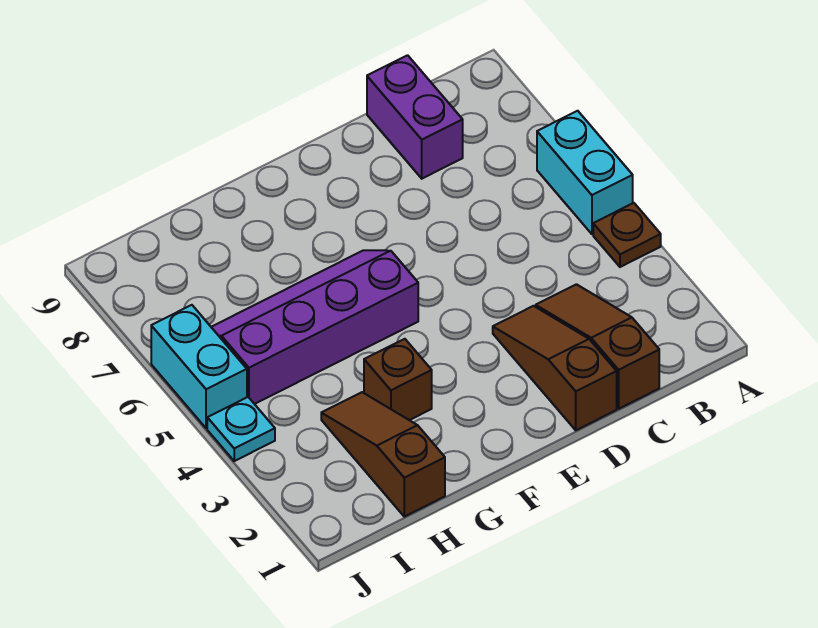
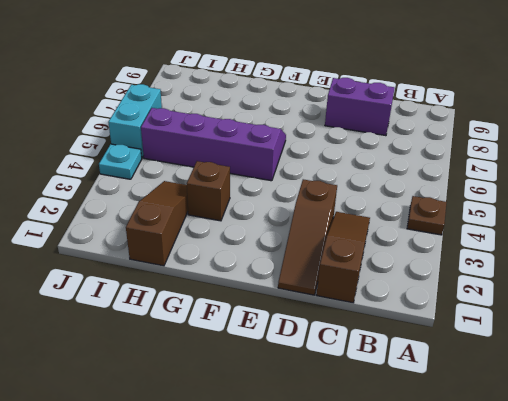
cyan 1x2 brick [537,111,633,234] -> none
purple 1x2 brick [367,55,463,179] -> purple 1x2 brick turned to [325,78,394,136]
brown 1x3 slope [493,306,617,430] -> brown 1x3 slope turned to [278,179,337,295]

